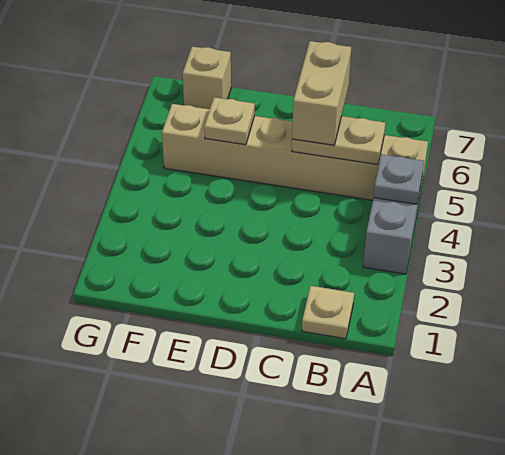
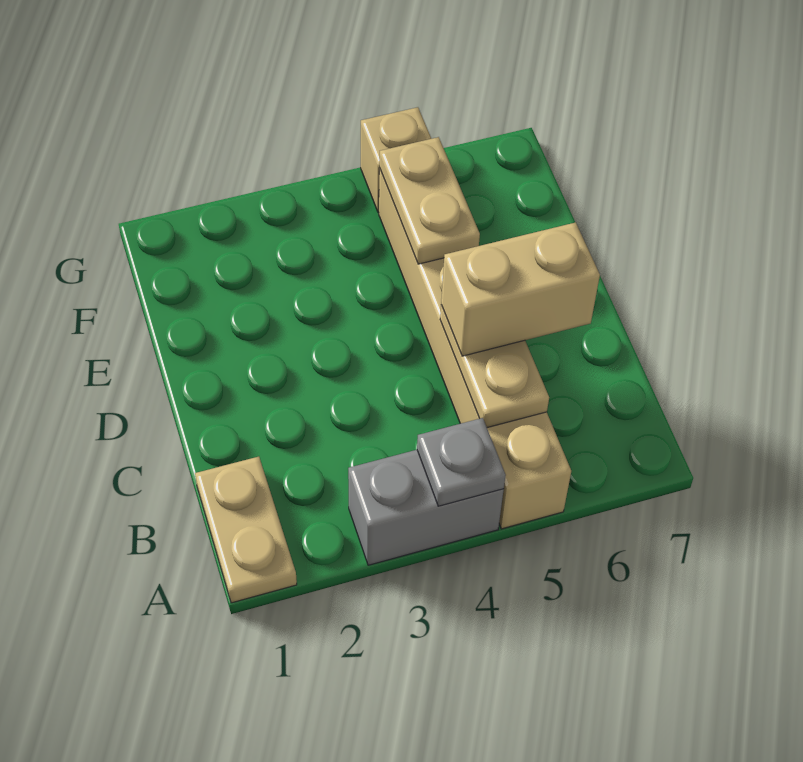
tan 1x1 plate [302,286,354,339] -> tan 1x2 plate [195,457,297,603]
tan 1x1 plate [204,97,255,145] -> tan 1x2 plate [380,137,480,264]
tan 1x1 brick [183,46,231,109] -> tan 1x1 brick moved to [361,107,431,213]

